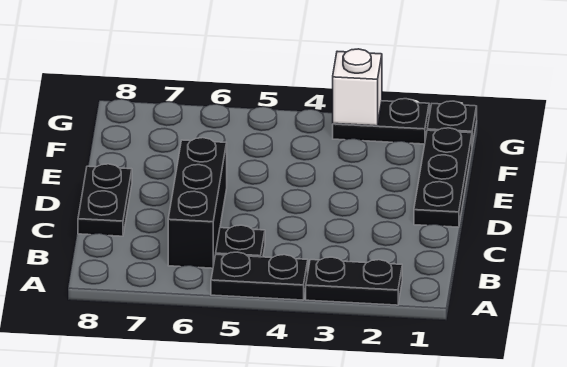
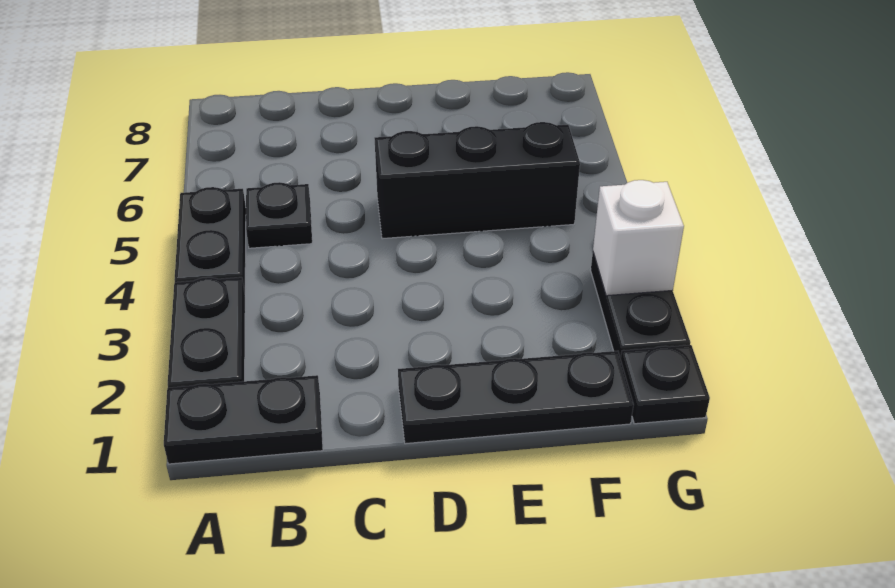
black 1x3 brick [168,138,227,268] -> black 1x3 brick moved to [375,122,580,239]
black 1x2 plate [78,164,132,236] -> black 1x2 plate moved to [164,375,323,464]

